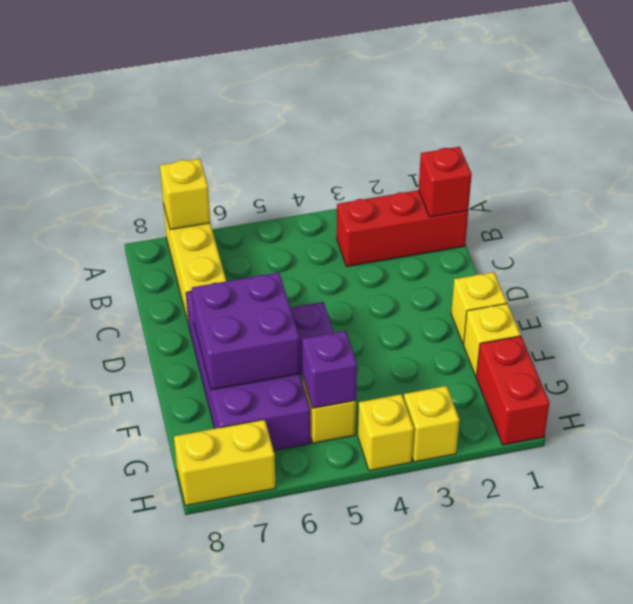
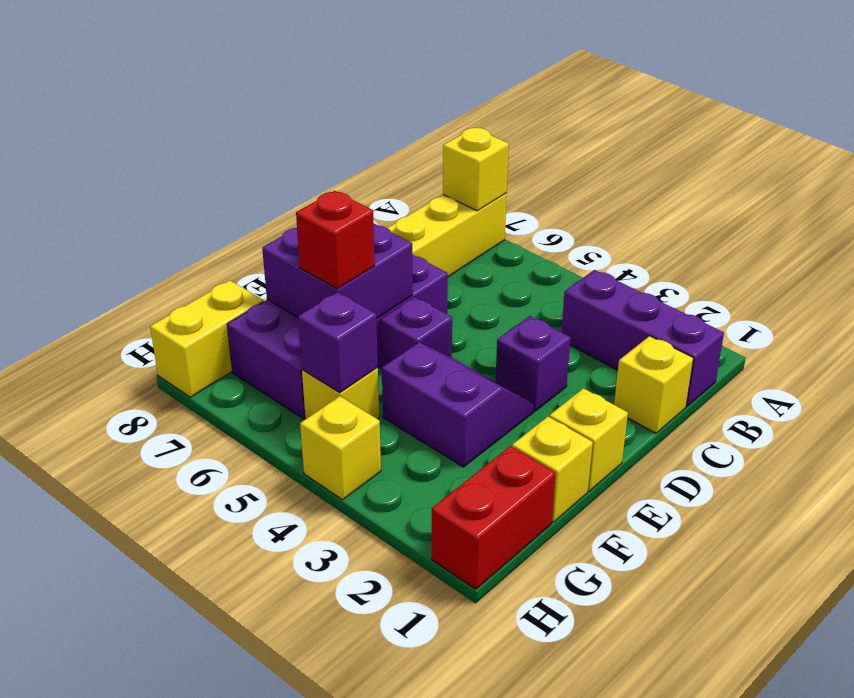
red 1x3 brick [337,190,468,267] -> purple 1x3 brick [561,270,724,406]
red 1x1 brick [419,147,472,217] -> red 1x1 brick moved to [296,191,375,289]
none -> purple 1x1 brick [495,316,571,411]
none -> purple 2x2 slope [382,342,534,467]
yellow 1x1 brick [404,386,459,462] -> yellow 1x1 brick moved to [614,336,693,433]
yellow 1x2 brick [174,419,276,506] -> yellow 1x2 brick turned to [150,280,263,397]

